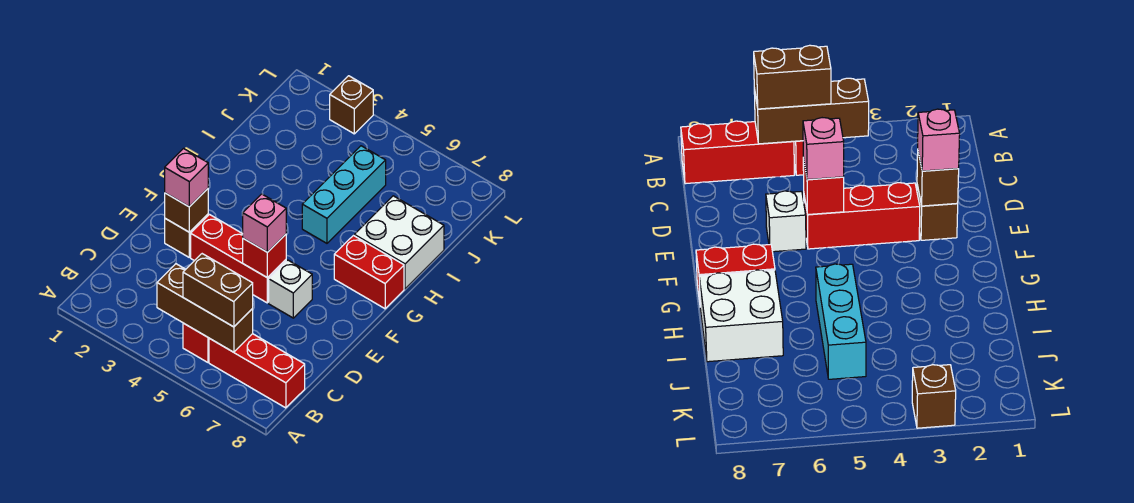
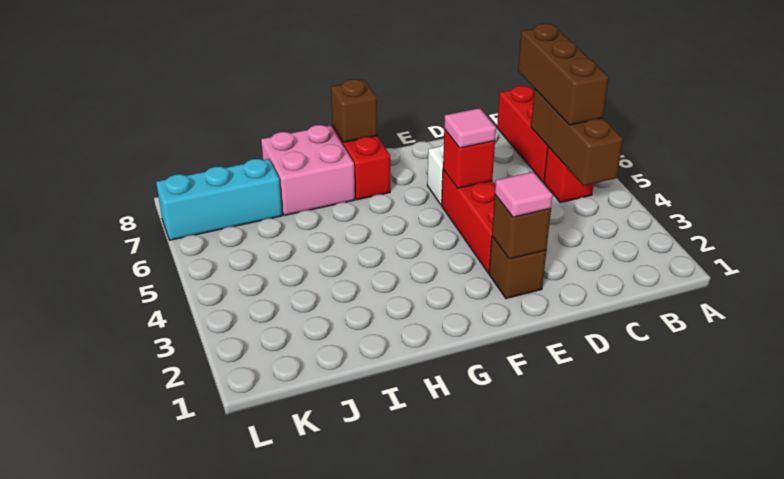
brown 1x2 brick [183,254,253,327] -> brown 1x3 brick [518,24,609,125]
pink 1x1 brick [165,149,208,207] -> pink 1x1 tile [495,172,553,217]
pink 1x1 brick [243,194,286,252] -> pink 1x1 tile [444,108,496,148]
cyan 1x3 brick [302,146,386,243] -> cyan 1x3 brick moved to [156,159,282,240]
white 2x2 brick [354,196,444,289] -> pink 2x2 brick [261,125,355,216]
brown 1x1 brick [330,76,373,134] -> brown 1x1 brick moved to [331,79,377,142]

